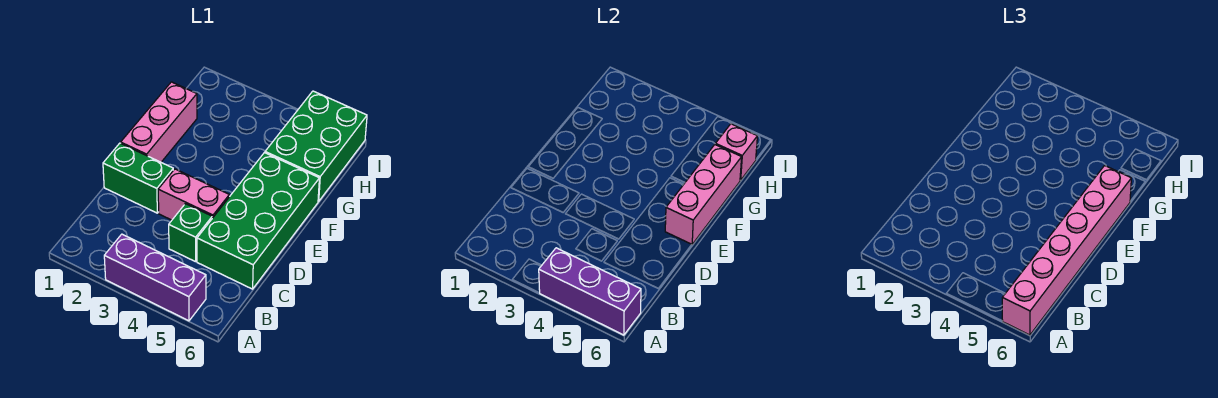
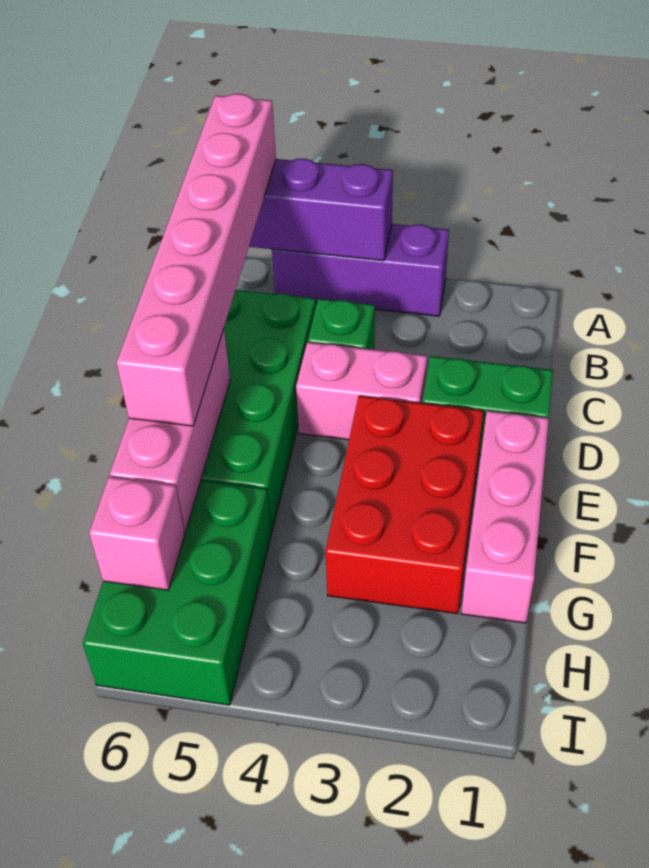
none -> red 2x3 brick [326,396,483,614]

